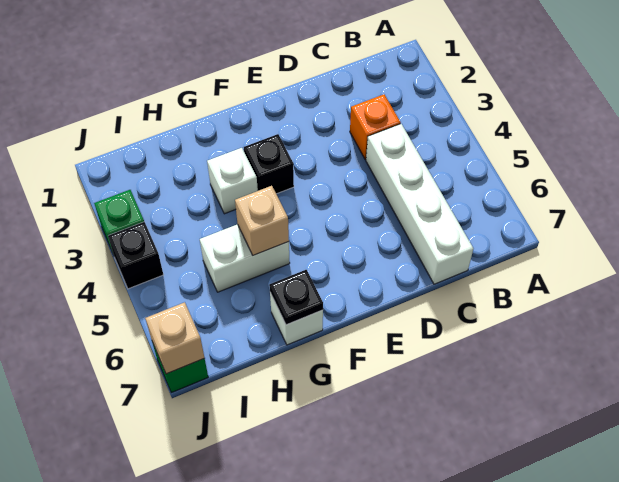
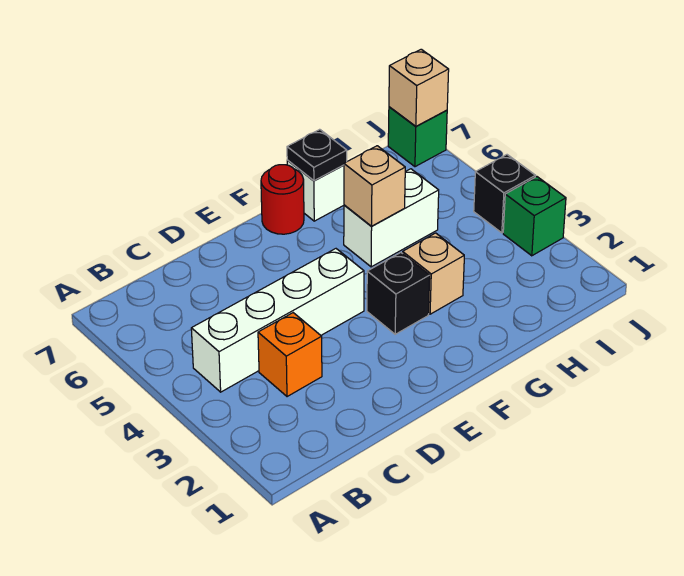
white 1x4 brick [366,124,473,284] -> white 1x4 brick turned to [191,249,364,392]
none -> red 1x1 round brick [261,165,304,234]
white 1x1 brick [207,148,258,214] -> tan 1x1 brick [403,233,464,314]

